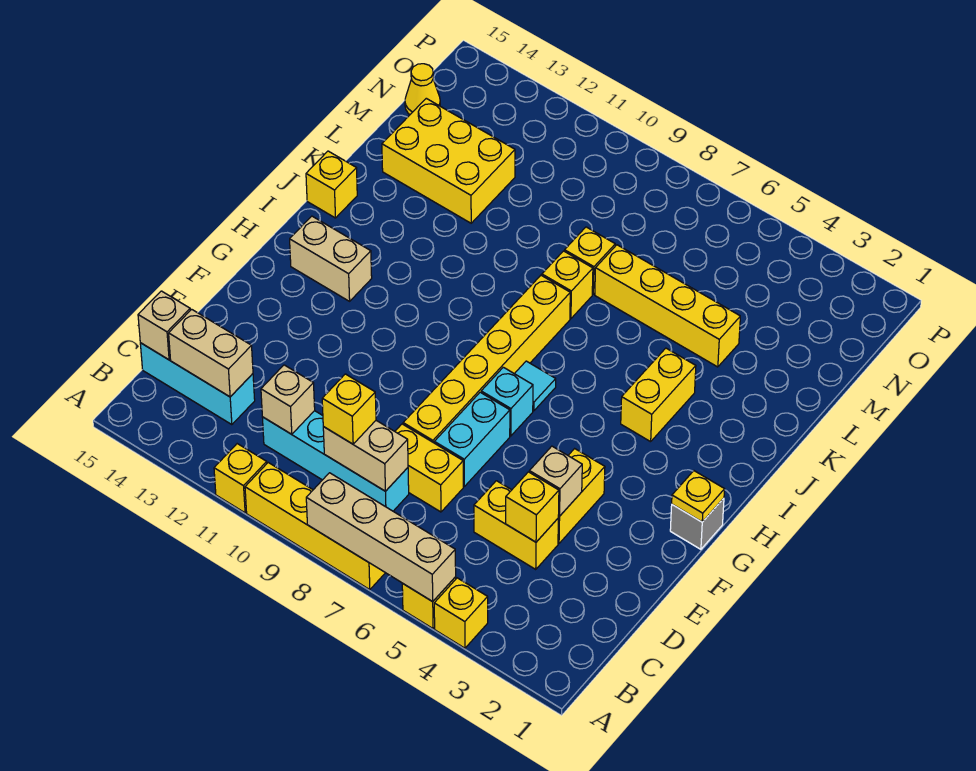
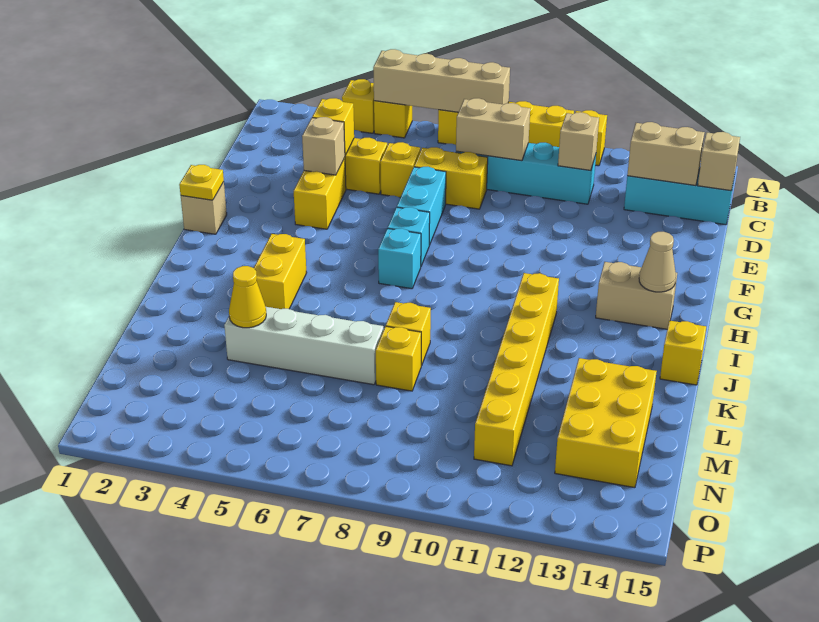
yellow 1x1 brick [322,374,376,444] -> yellow 1x1 brick moved to [380,142,420,197]
yellow 1x6 brick [403,275,570,443] -> yellow 1x6 brick moved to [474,273,559,466]
grey 1x1 brick [670,498,724,549] -> tan 1x1 brick [181,182,227,234]
cyan 1x1 tile [515,361,556,411] -> cyan 1x1 brick [378,228,421,289]
none -> tan 1x1 cone [639,232,676,292]
yellow 1x4 brick [595,245,740,367] -> white 1x4 brick [224,307,383,385]
yellow 2x3 brick [382,98,515,223] -> yellow 2x3 brick turned to [555,358,657,488]
yellow 1x1 cone [405,64,440,114] -> yellow 1x1 cone moved to [229,266,266,328]

